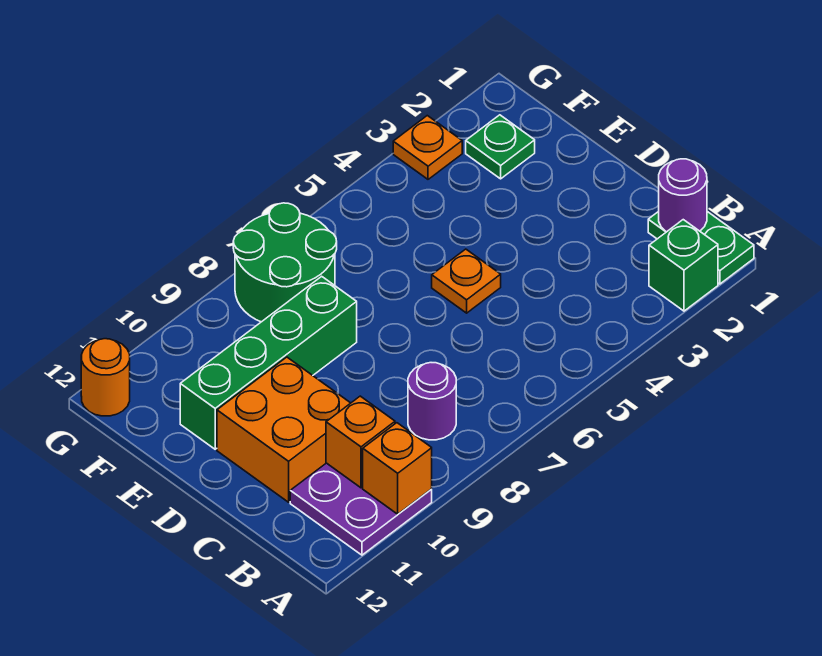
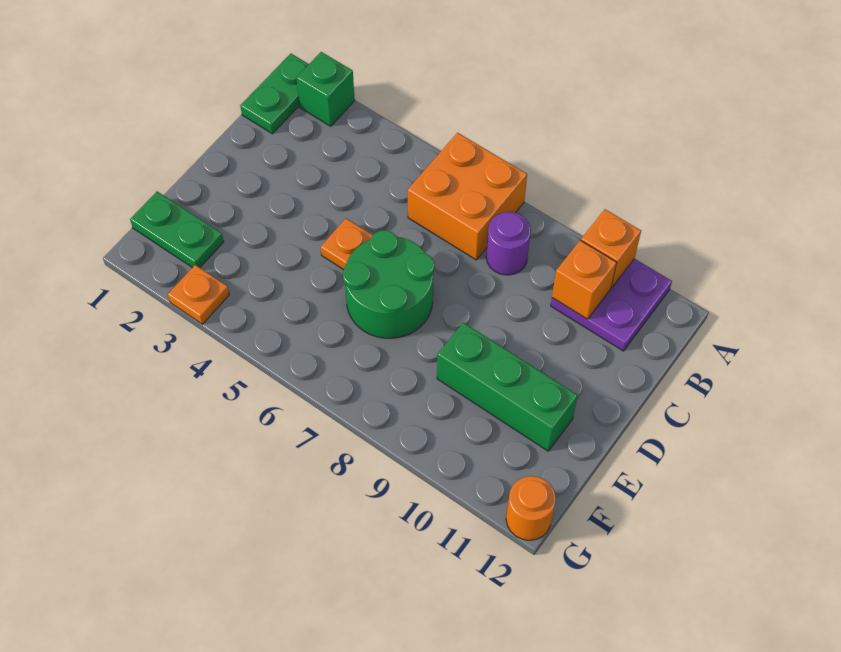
purple 1x1 round brick [659,159,707,232] -> none
orange 2x2 brick [217,357,350,502] -> orange 2x2 brick moved to [408,133,527,260]
green 1x4 brick [180,276,357,449] -> green 1x3 brick [437,323,578,451]
green 1x1 plate [466,115,535,179] -> green 1x2 plate [130,191,224,268]
green 2x2 round brick [233,203,337,322] -> green 2x2 round brick moved to [343,230,434,338]

